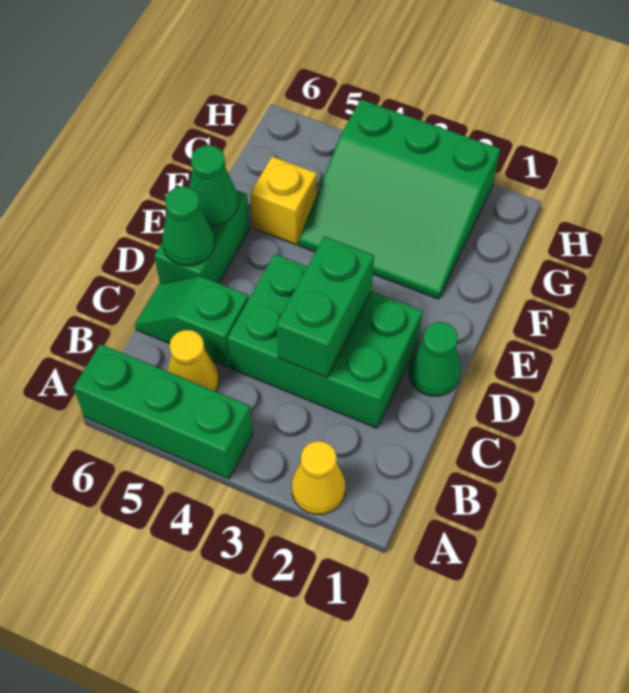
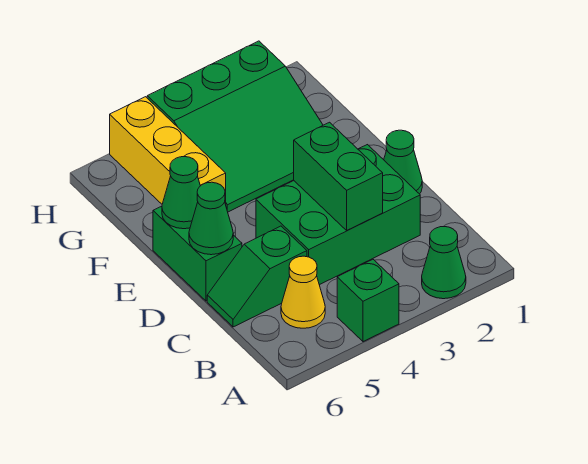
yellow 1x1 cone [292,441,345,515] -> green 1x1 cone [422,227,466,299]
green 1x3 brick [74,344,253,479] -> green 1x1 brick [337,260,399,342]
yellow 1x1 brick [250,157,317,245] -> yellow 1x3 brick [110,97,226,204]

